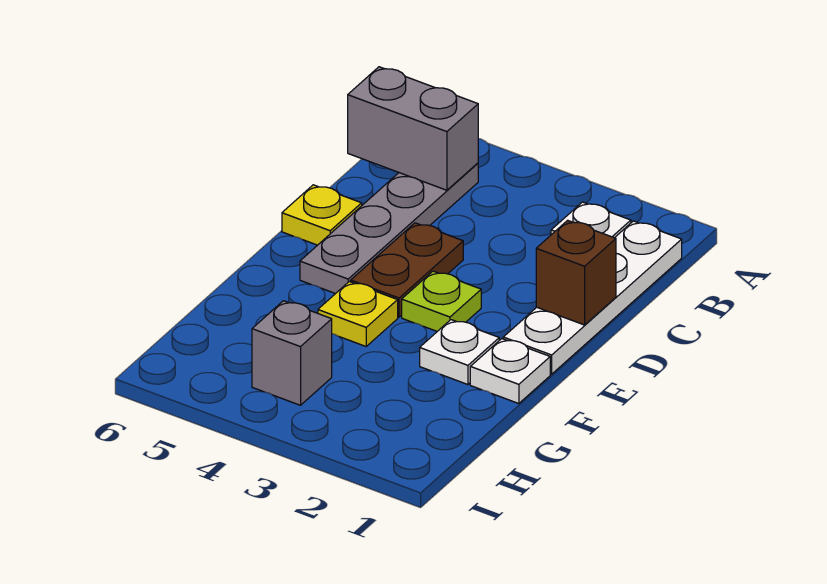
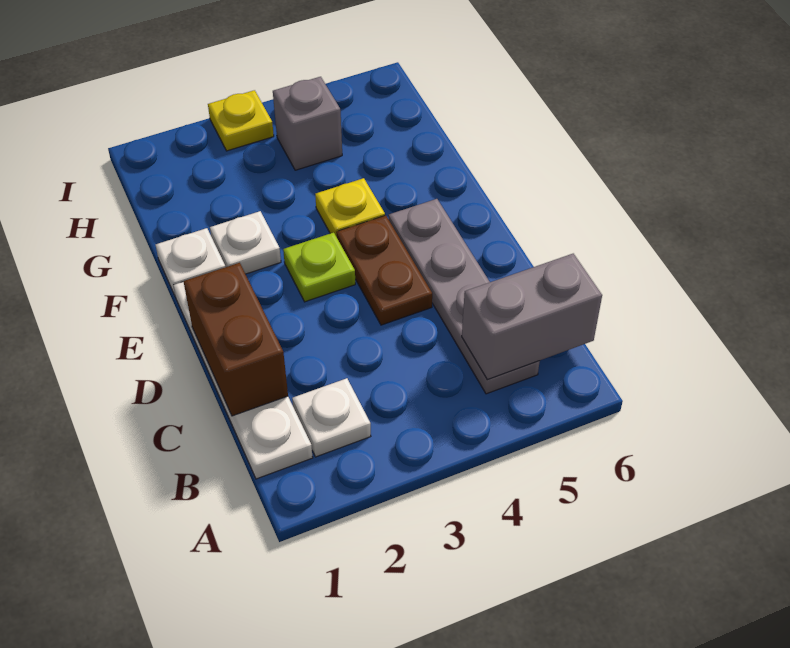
brown 1x1 brick [536,220,616,325] -> brown 1x2 brick [183,263,288,416]
yellow 1x1 plate [282,185,362,245] -> yellow 1x1 plate moved to [208,90,274,151]

